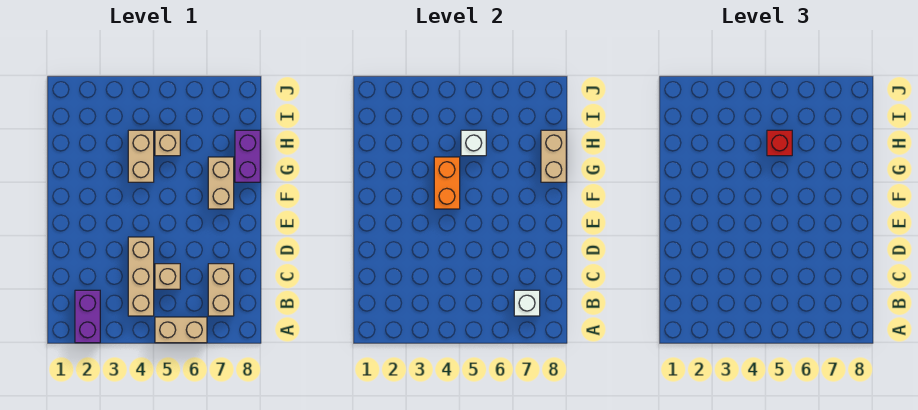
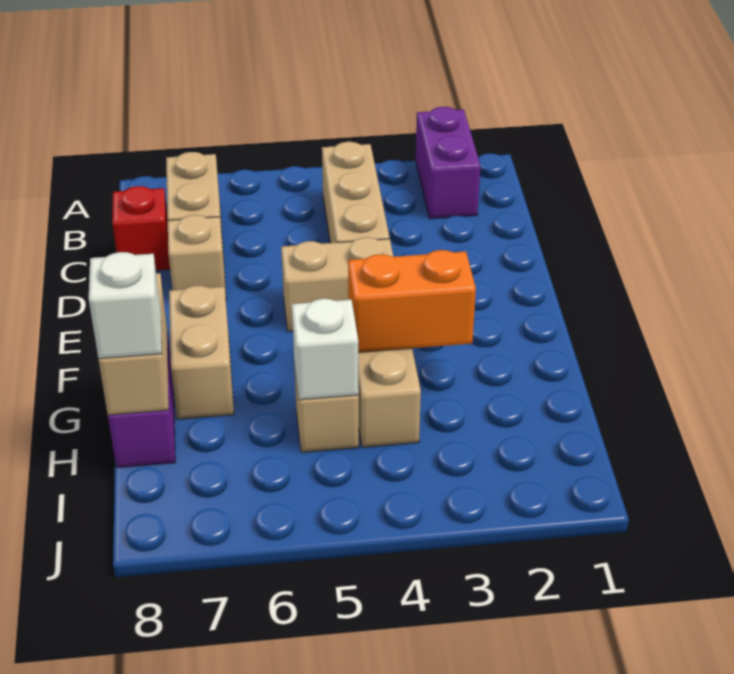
tan 1x2 brick [155,317,207,343] -> tan 1x2 brick moved to [281,237,394,331]
white 1x1 brick [514,290,540,316] -> white 1x1 brick moved to [89,252,162,359]
tan 1x1 brick [155,264,180,289] -> tan 1x1 brick moved to [168,215,226,298]
orange 1x2 brick [434,157,460,209] -> orange 1x2 brick turned to [348,250,476,352]
red 1x1 brick [767,130,792,156] -> red 1x1 brick moved to [112,186,170,270]

